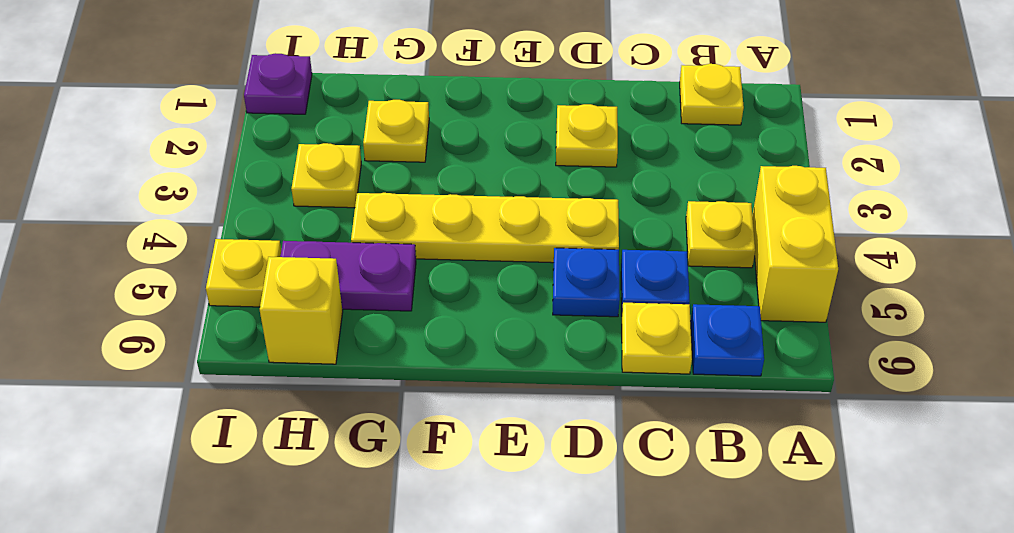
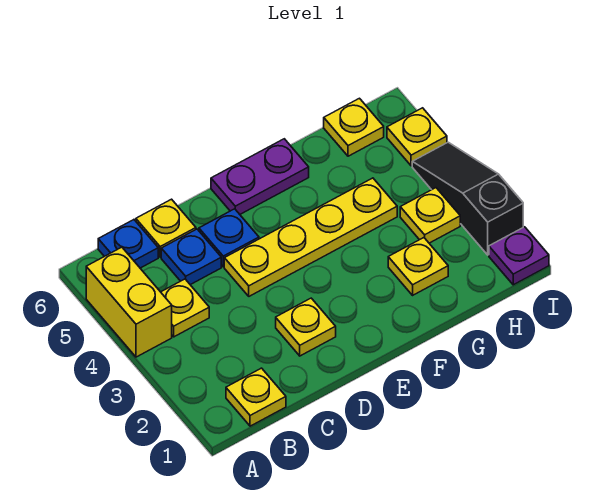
purple 1x2 plate [280,241,416,311] -> purple 1x2 plate moved to [211,139,309,214]
yellow 1x1 brick [260,257,343,364] -> yellow 1x1 plate [324,98,384,156]
none -> black 1x3 slope [412,142,523,255]

